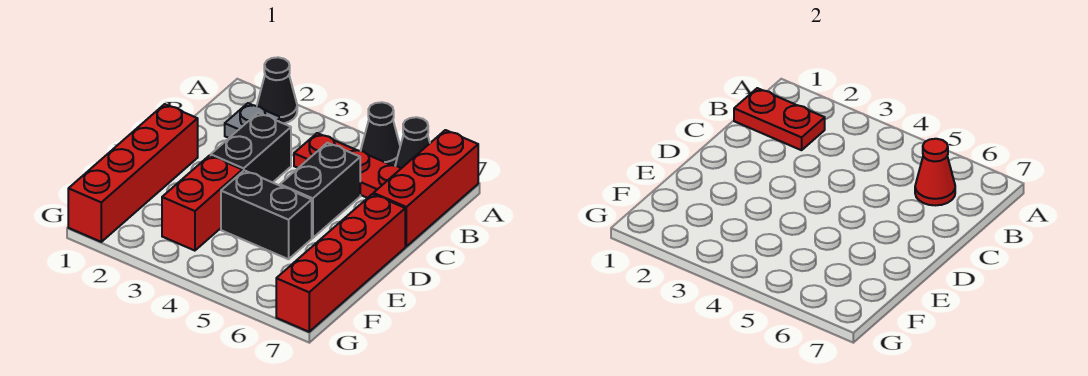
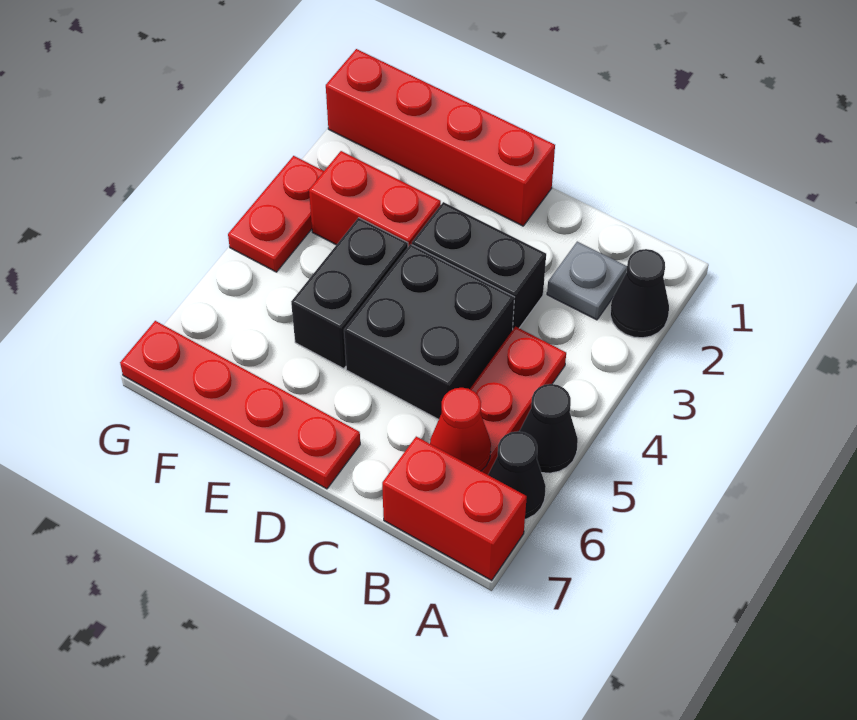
red 1x3 brick [374,130,478,246] -> red 1x2 brick [382,437,527,580]
red 1x2 plate [734,88,825,150] -> red 1x2 plate moved to [228,156,324,272]
black 1x2 brick [280,143,360,238] -> black 2x2 brick [344,244,514,419]
red 1x4 brick [276,194,405,332] -> red 1x4 plate [120,321,360,489]

